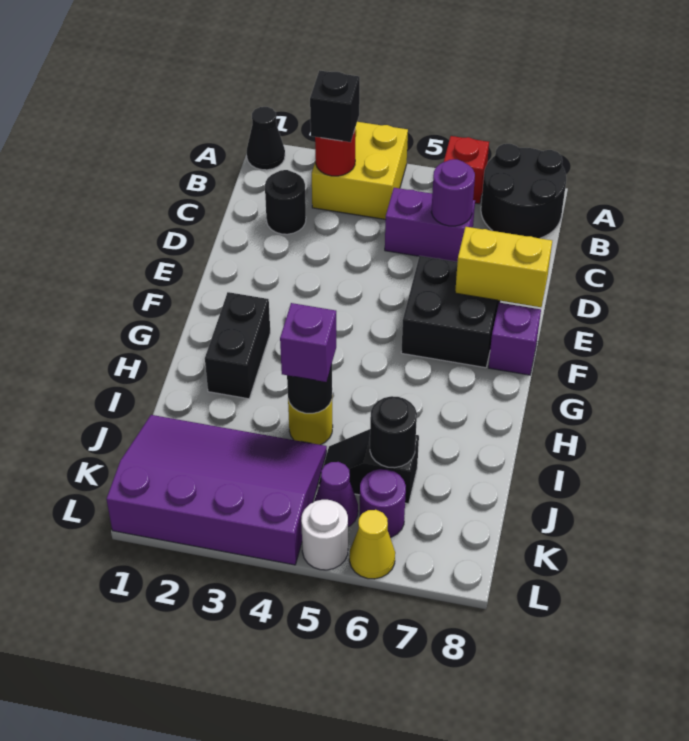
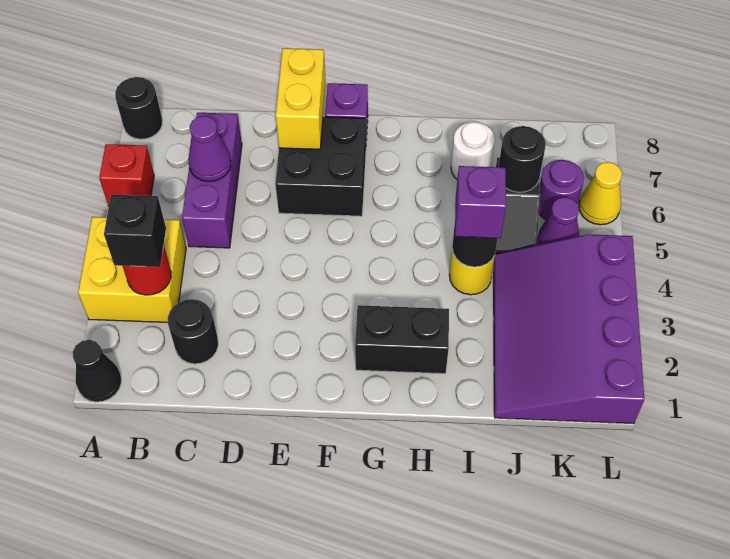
black 2x2 round brick [481,144,566,238] -> black 1x1 round brick [115,77,162,139]
purple 1x2 brick [385,188,475,262] -> purple 1x3 brick [182,113,242,248]
purple 1x1 round brick [431,159,475,226] -> purple 1x1 cone [188,116,231,182]
white 1x1 round brick [301,500,348,570] -> white 1x1 round brick moved to [451,122,495,179]

